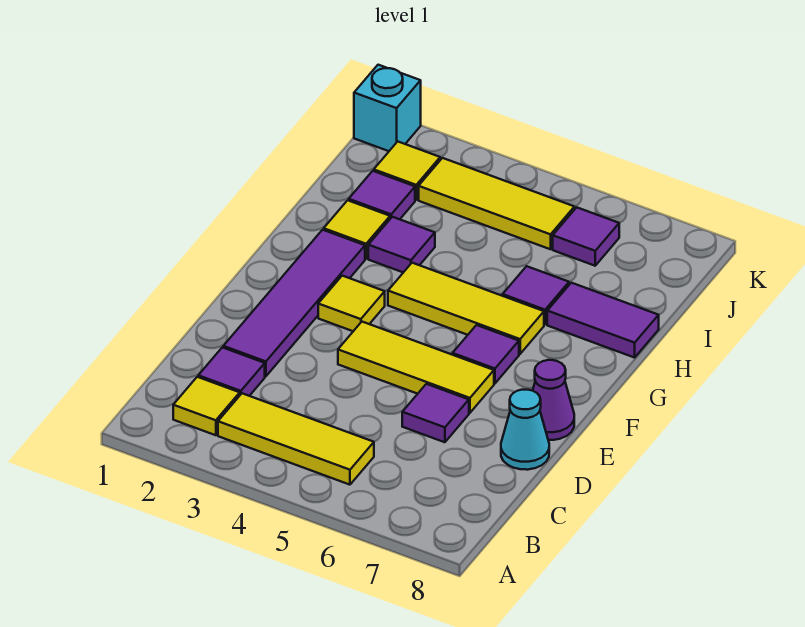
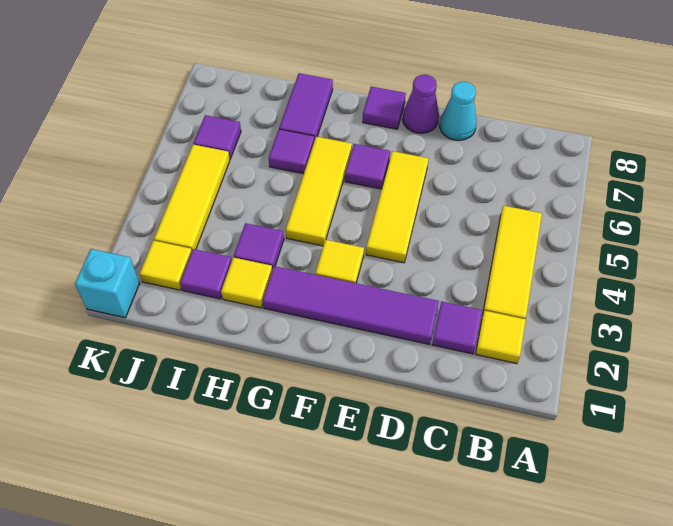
purple 1x1 tile [402,384,469,442] -> purple 1x1 tile moved to [363,87,406,129]

